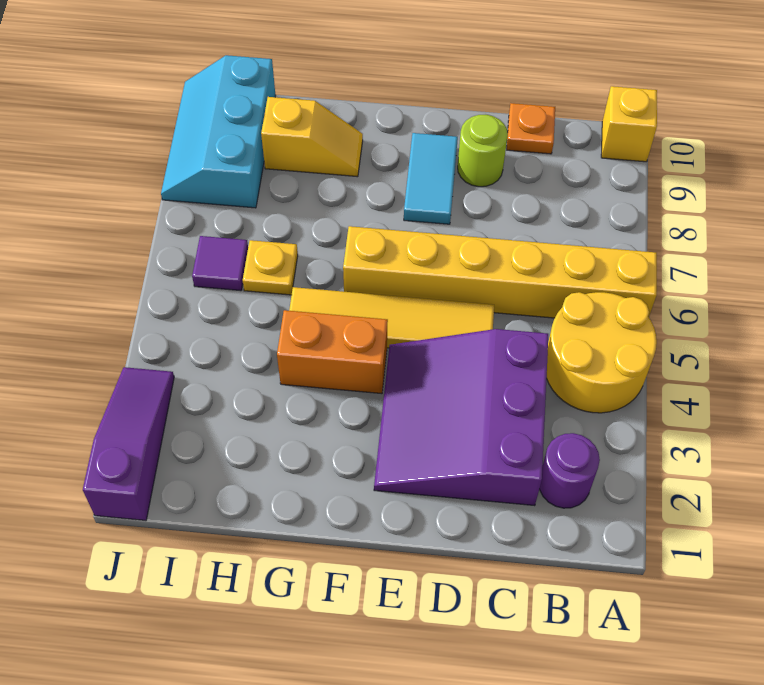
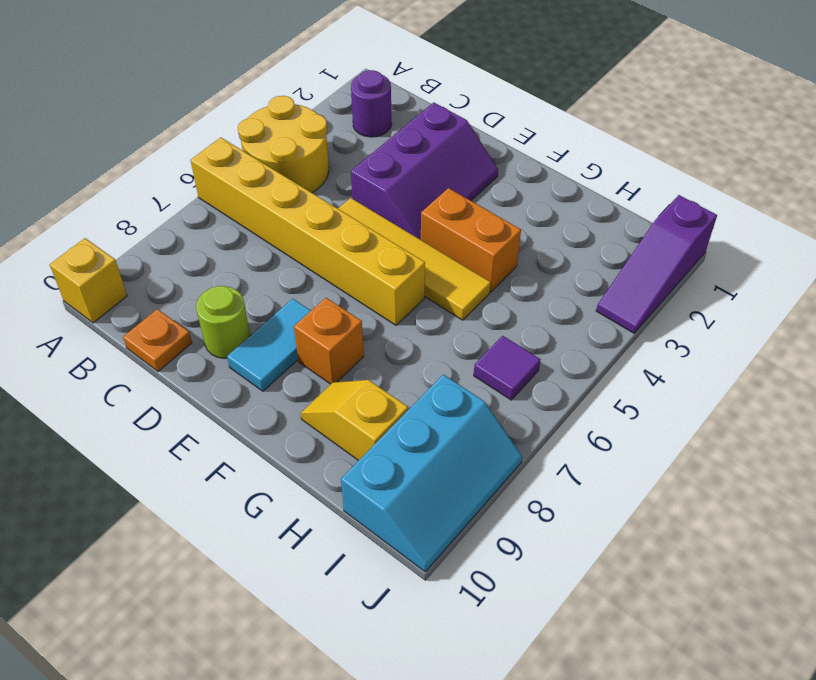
purple 3x3 slope [374,329,548,506] -> purple 2x3 slope [351,102,498,240]
none -> orange 1x1 brick [294,298,364,384]
yellow 1x1 plate [243,240,298,295] -> none

